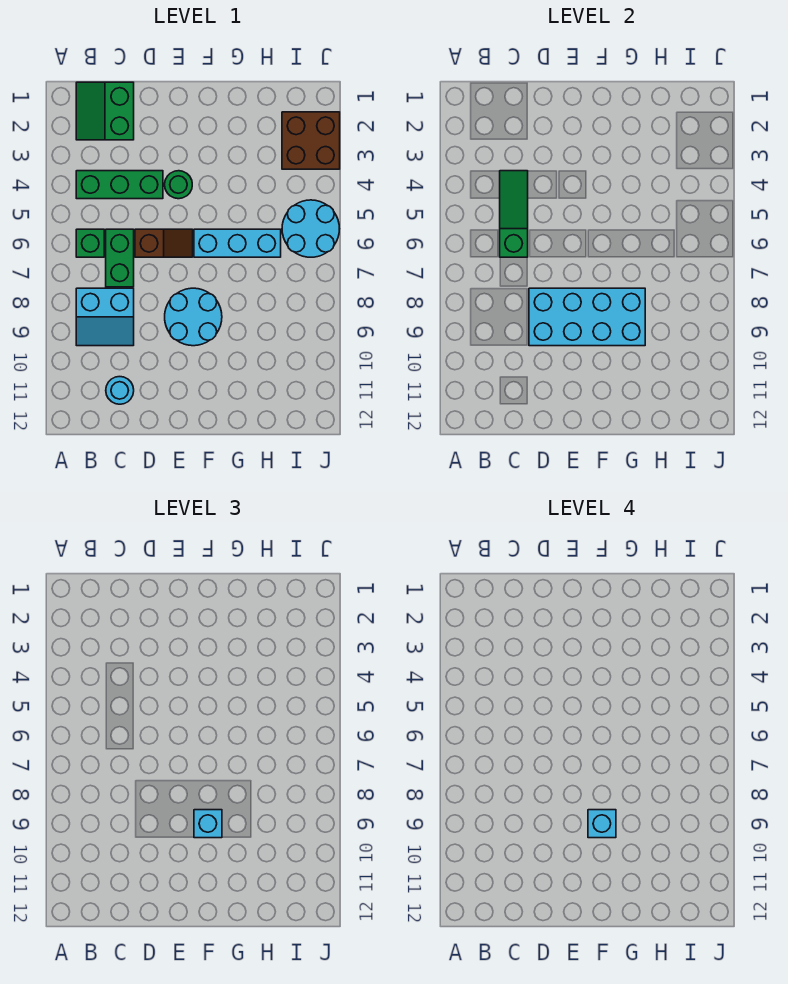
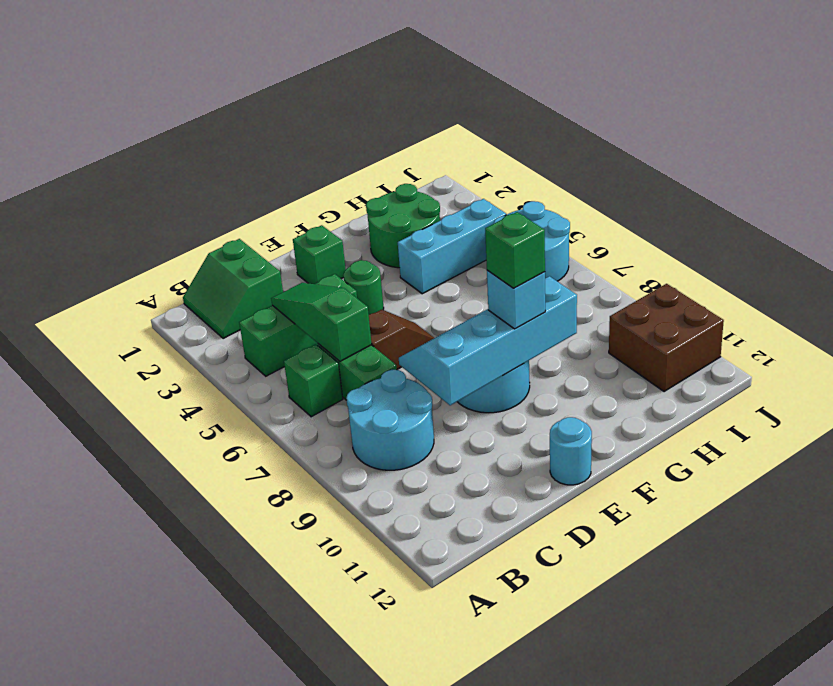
cyan 2x2 slope [76,288,134,346] -> cyan 2x2 round brick [346,370,434,470]
cyan 1x1 round brick [106,377,134,404] -> cyan 1x1 round brick moved to [550,417,592,485]
cyan 2x4 brick [529,288,645,346] -> cyan 2x4 slope [399,276,577,405]
none -> green 1x1 brick [293,225,346,284]
cyan 1x3 brick [194,229,281,257] -> cyan 1x3 brick moved to [398,199,506,294]
cyan 1x1 brick [588,810,616,838] -> green 1x1 brick [485,212,545,288]
none -> green 2x2 round brick [366,184,440,268]
brown 2x2 brick [282,112,340,169] -> brown 2x2 brick moved to [609,284,724,392]

